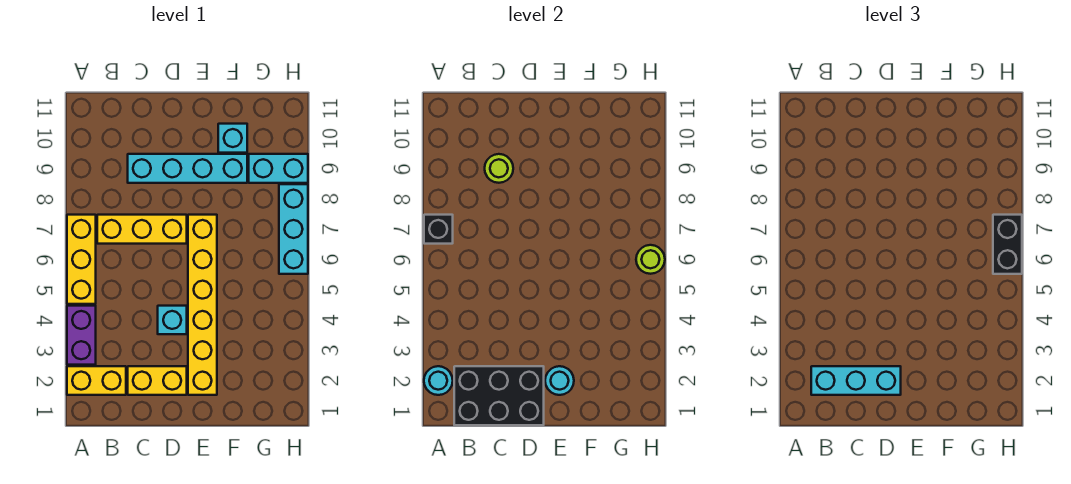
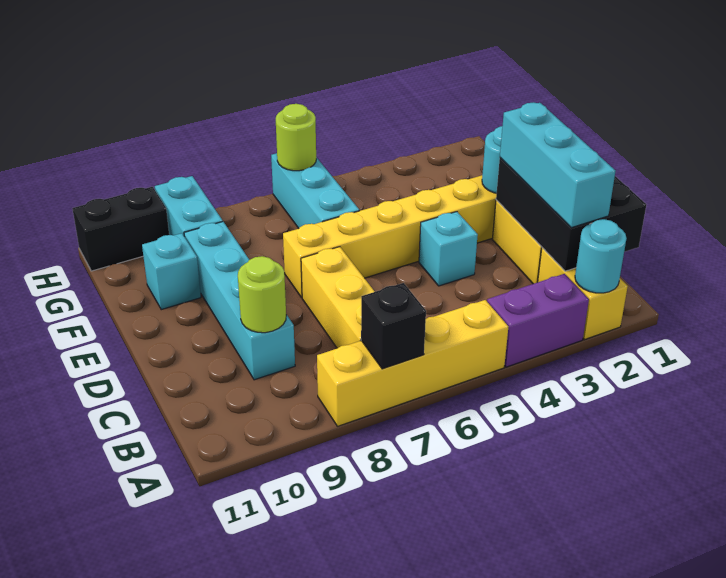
yellow 1x3 brick [67,215,96,304] -> yellow 1x4 brick [317,300,508,426]
cyan 1x3 brick [279,184,308,274] -> cyan 1x3 brick turned to [271,153,359,228]
black 1x2 brick [993,215,1022,274] -> black 1x2 brick moved to [72,187,169,271]

